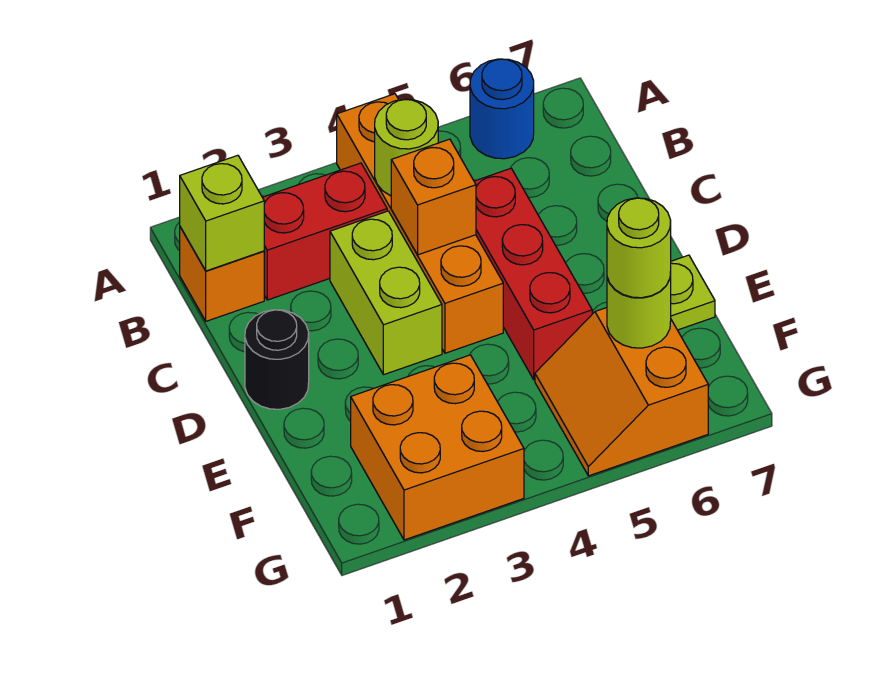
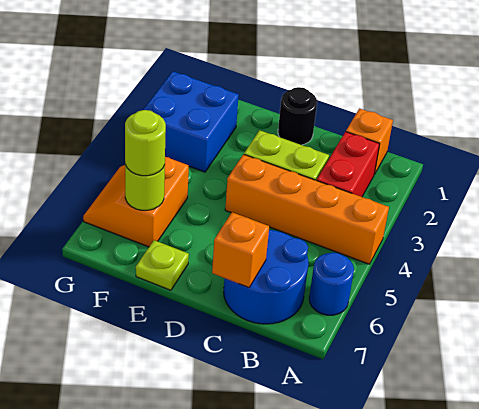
lime 1x1 brick [180,155,264,271] -> none
lime 1x1 round brick [375,99,438,196] -> none
none -> blue 2x2 round brick [224,230,308,324]
orange 1x1 brick [391,139,476,255] -> orange 1x1 brick moved to [212,212,269,288]
red 1x3 brick [474,168,592,380] -> none
orange 2x2 brick [351,355,524,540] -> blue 2x2 brick [143,71,239,172]
orange 2x2 slope [535,308,708,476] -> orange 2x2 slope turned to [83,157,189,247]

